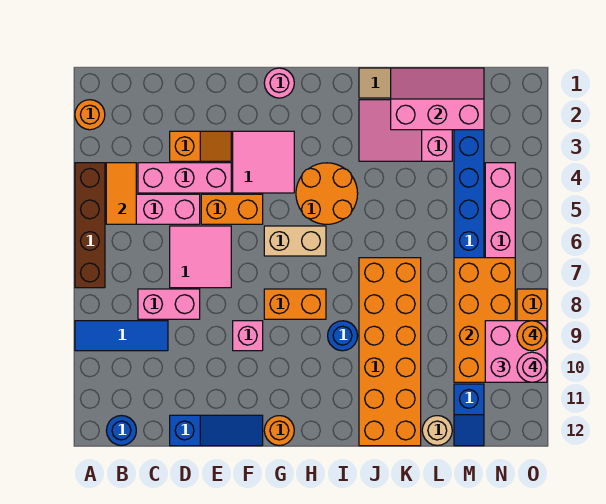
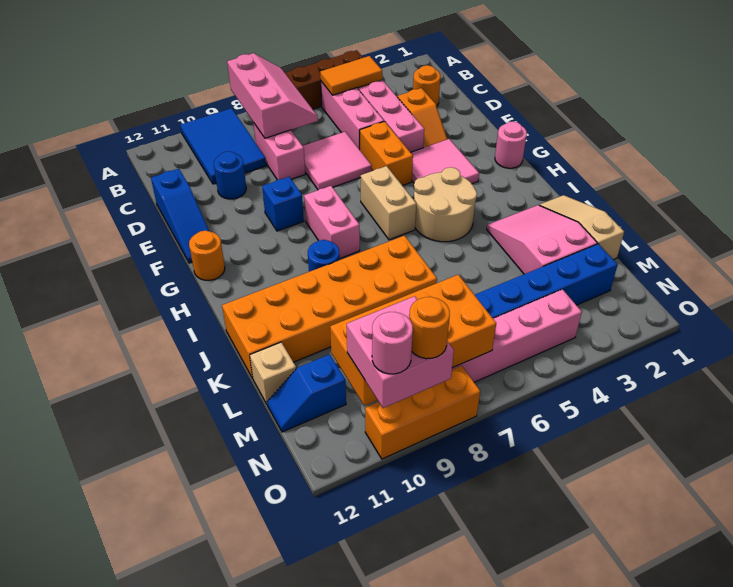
orange 1x1 round brick [75,100,105,130] -> orange 1x1 round brick moved to [413,65,440,106]
blue 1x3 tile [75,321,168,351] -> blue 2x3 tile [180,108,266,184]
blue 1x1 round brick [106,416,136,446] -> blue 1x1 round brick moved to [214,151,246,199]
pink 1x1 brick [233,321,263,351] -> blue 1x1 brick [262,177,304,231]
orange 1x2 brick [264,289,326,319] -> pink 1x2 brick [304,186,360,258]
orange 2x2 round brick [296,163,358,224] -> tan 2x2 round brick [414,167,477,242]
pink 2x3 slope [391,68,484,130] -> pink 2x3 slope moved to [227,53,318,138]
tan 1x1 round brick [422,416,452,446] -> tan 1x1 brick [250,342,296,404]

